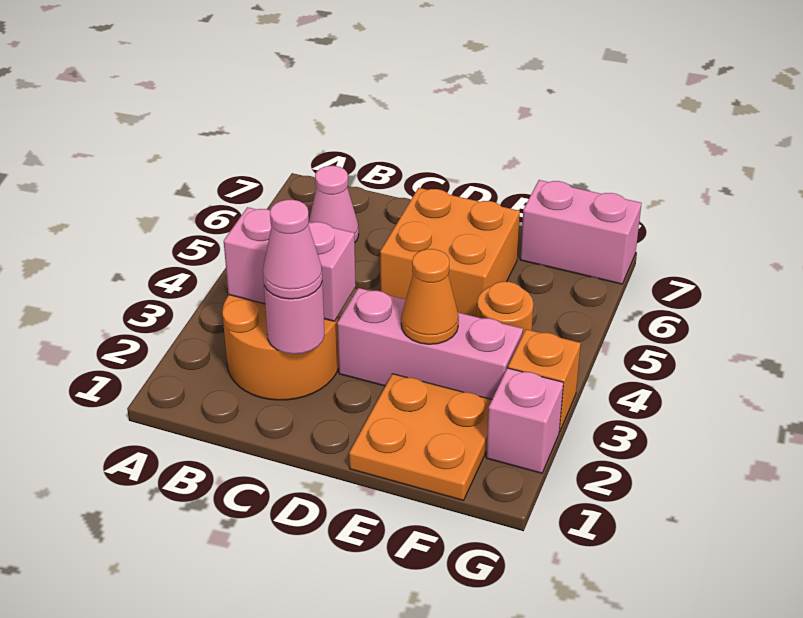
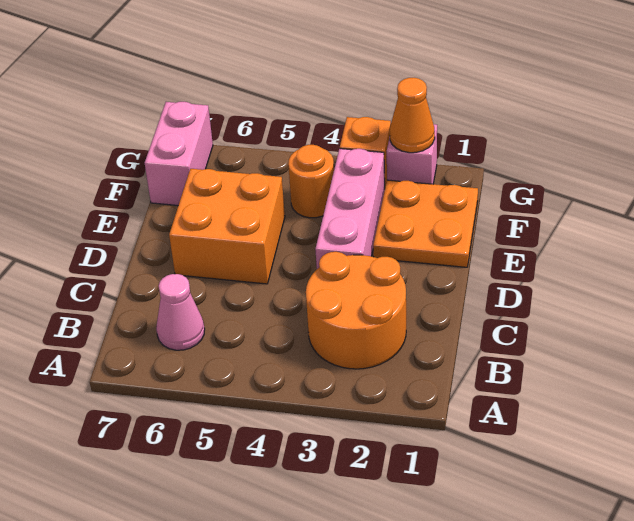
pink 1x2 brick [224,207,356,321] -> none
pink 1x1 round brick [264,283,325,354] -> none
pink 1x1 cone [263,200,322,299] -> none
orange 1x1 cone [401,249,459,344] -> orange 1x1 cone moved to [390,78,435,153]

